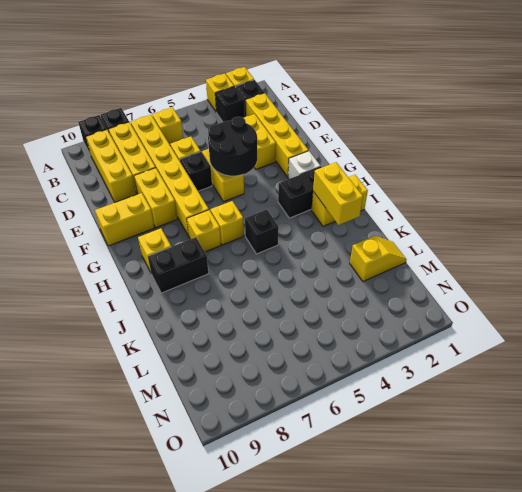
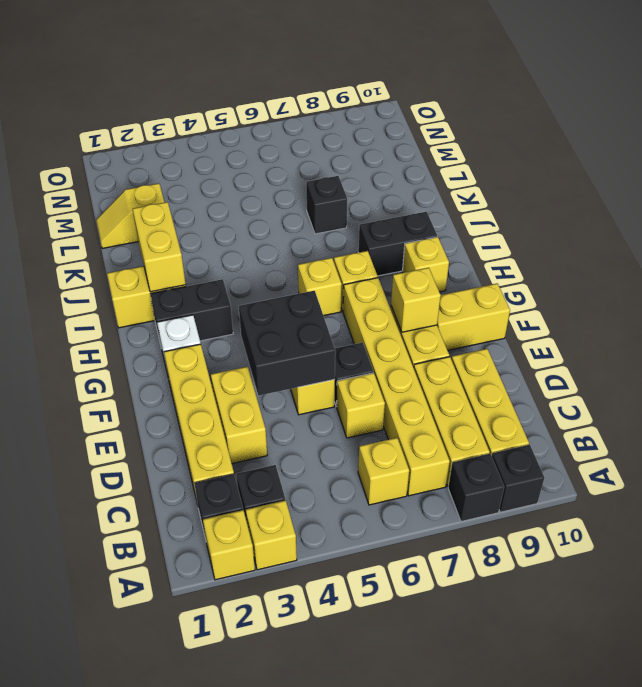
black 2x2 round brick [208,117,257,176] -> black 2x2 brick [239,291,335,396]
none -> yellow 1x1 brick [391,268,441,332]
black 1x1 brick [245,209,278,254] -> black 1x1 brick moved to [306,176,347,234]

